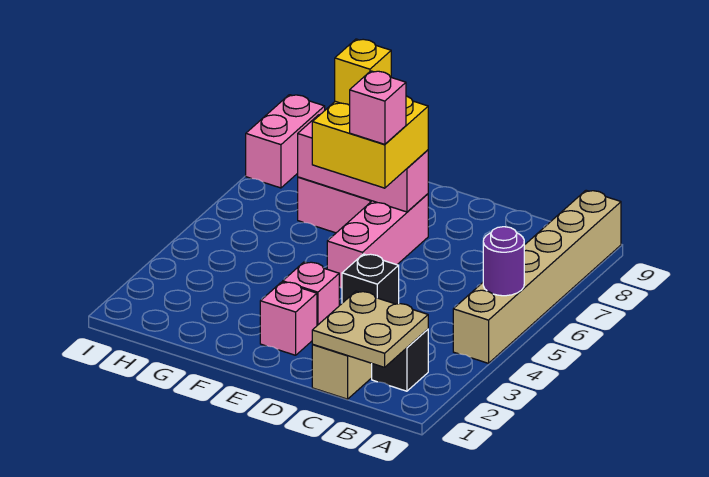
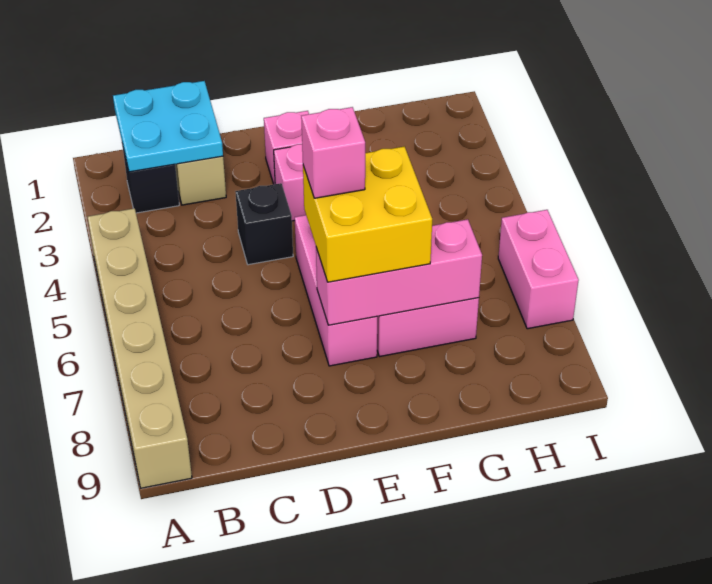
purple 1x1 round brick [483,227,524,296] -> none
tan 2x2 plate [312,291,428,367] -> cyan 2x2 plate [113,81,223,172]
yellow 1x1 brick [335,39,391,105] -> none
pink 1x2 brick [246,95,325,188] -> pink 1x2 brick moved to [498,210,579,329]

